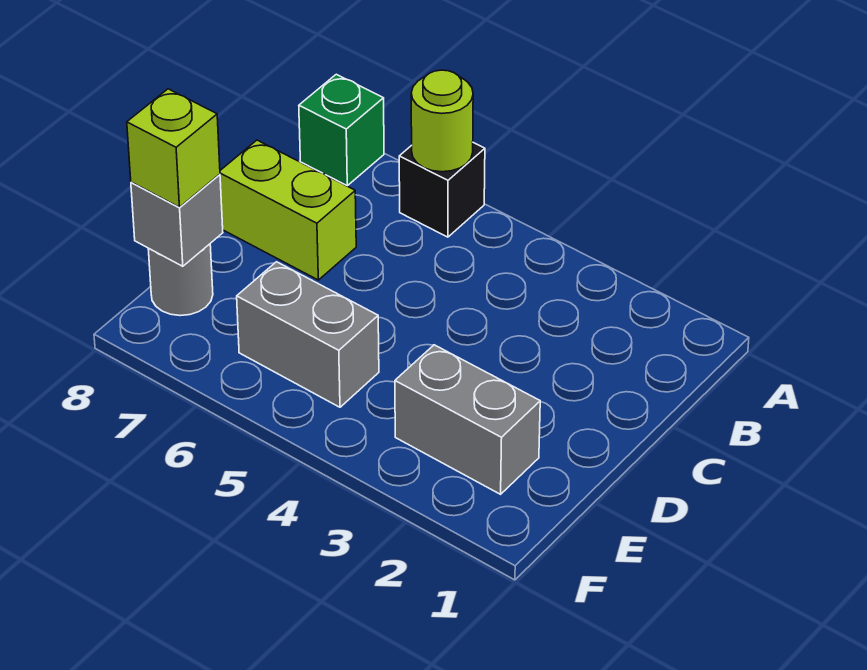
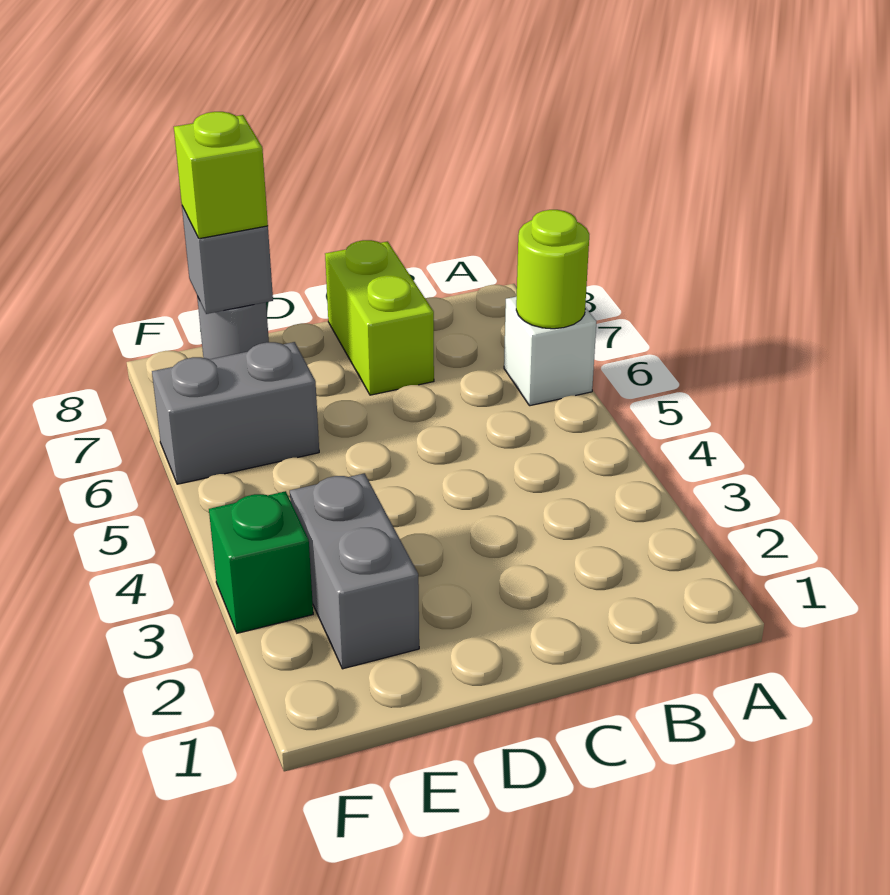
black 1x1 brick [399,143,485,237] -> white 1x1 brick [504,296,596,406]
green 1x1 brick [299,74,384,186] -> green 1x1 brick moved to [209,491,313,633]
grey 1x2 brick [237,262,379,407] -> grey 1x2 brick turned to [152,342,319,484]

